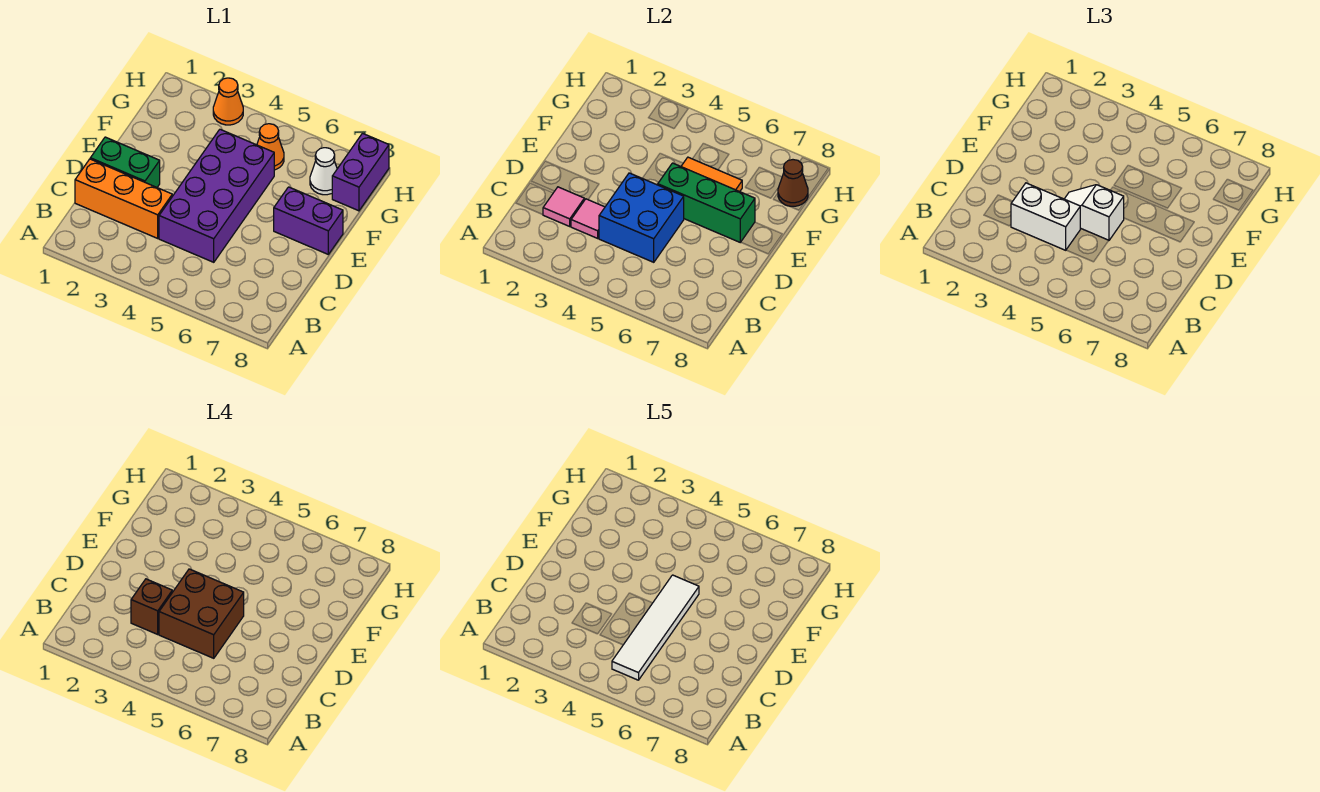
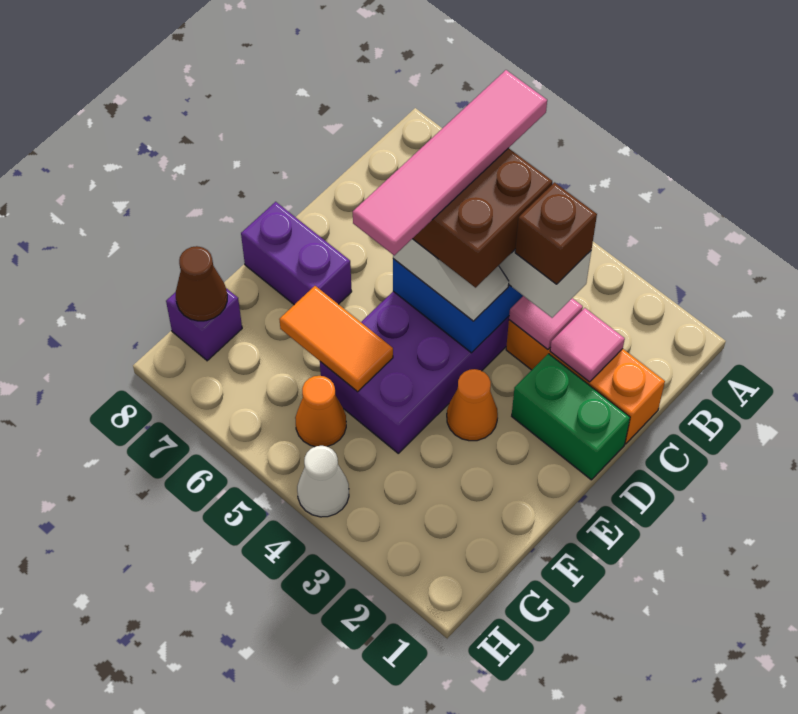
white 1x4 tile [612,575,699,680] -> pink 1x4 tile [353,70,547,255]
green 1x3 brick [658,163,755,242] -> none
white 1x1 cone [310,148,337,195] -> white 1x1 cone moved to [297,446,349,517]
purple 1x2 brick [332,133,389,211] -> purple 1x1 brick [166,288,242,361]
orange 1x1 cone [213,78,243,125] -> orange 1x1 cone moved to [447,369,498,441]

